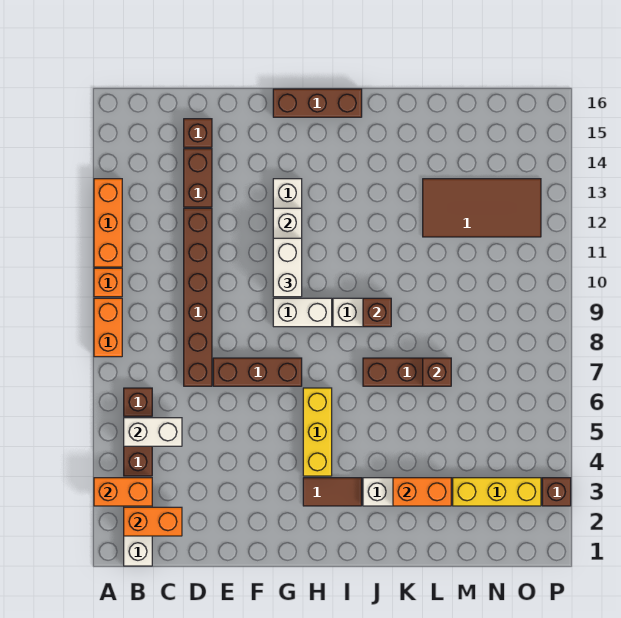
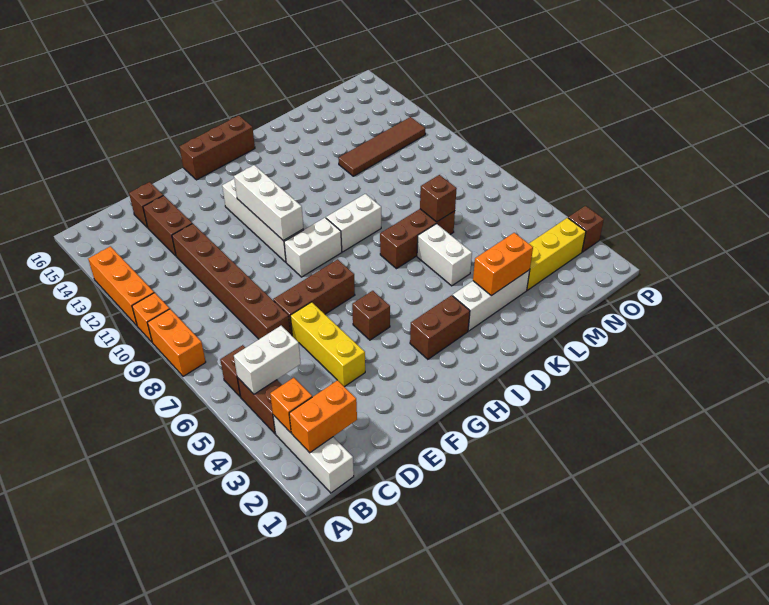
orange 1x2 brick [94,478,152,506] -> orange 1x1 brick [270,378,312,433]
white 1x2 brick [273,238,302,297] -> white 1x2 brick moved to [417,224,472,286]
brown 1x2 tile [303,478,362,506] -> brown 1x2 brick [410,295,470,359]
yellow 1x3 brick [303,388,332,476] -> yellow 1x3 brick moved to [290,302,365,387]
brown 1x1 brick [363,298,391,327] -> brown 1x1 brick moved to [352,291,390,340]
brown 2x4 tile [423,179,541,237] -> brown 1x4 tile [338,117,425,176]

